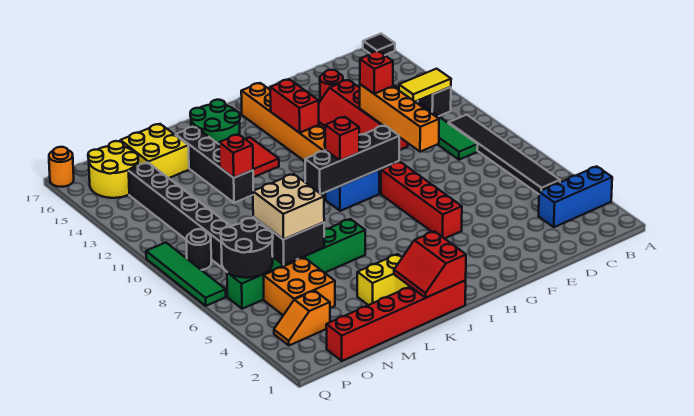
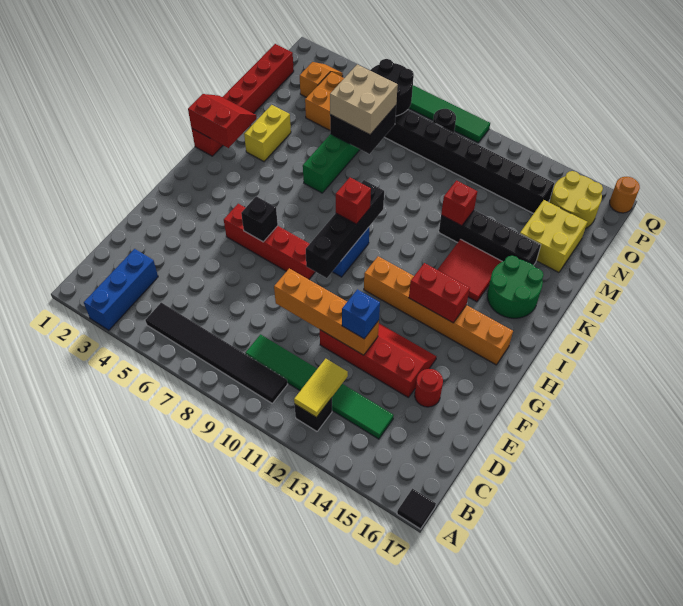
red 1x1 brick [360,51,393,94] -> blue 1x1 brick [342,289,380,339]
none -> black 1x1 brick [241,196,278,242]

